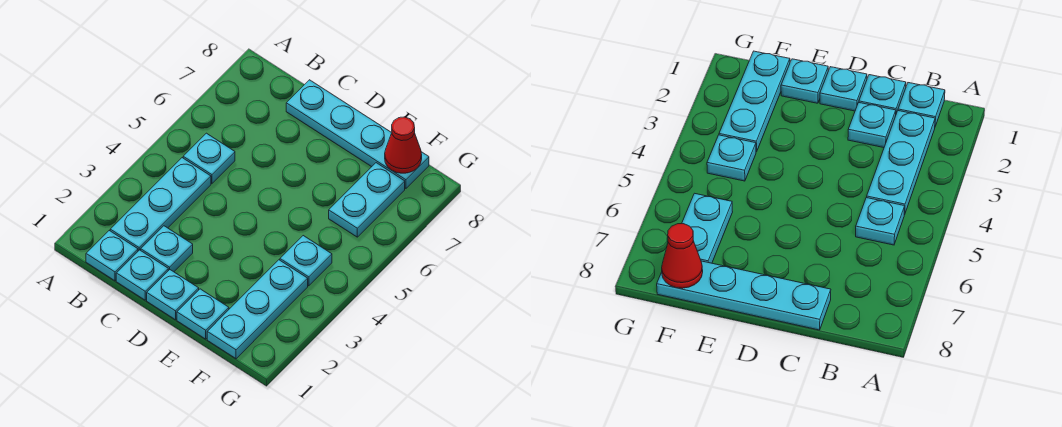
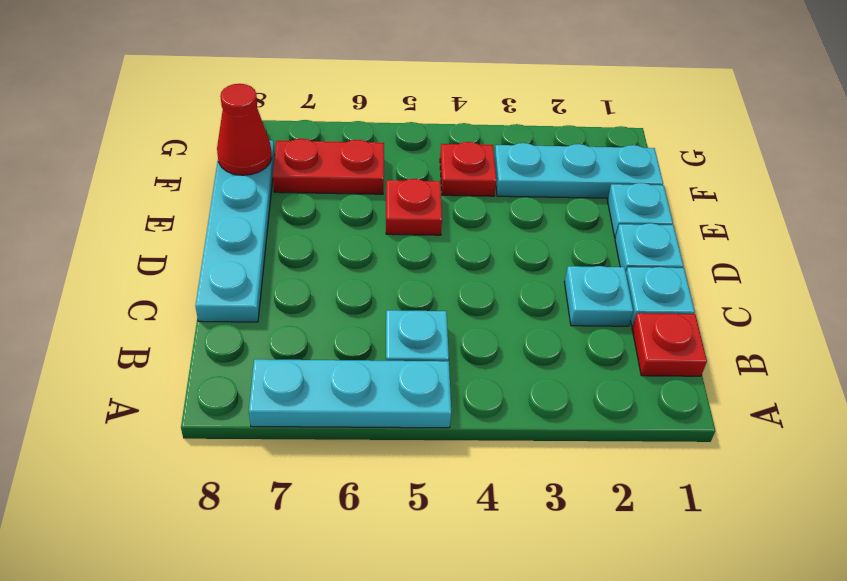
cyan 1x1 plate [86,231,138,281] -> red 1x1 plate [632,313,707,376]
cyan 1x3 plate [110,158,211,251] -> cyan 1x3 plate moved to [249,359,451,428]
none -> red 1x1 plate [386,179,442,235]
cyan 1x1 plate [280,236,332,286] -> red 1x1 plate [440,142,496,196]
cyan 1x2 plate [329,163,405,237] -> red 1x2 plate [273,139,384,194]

